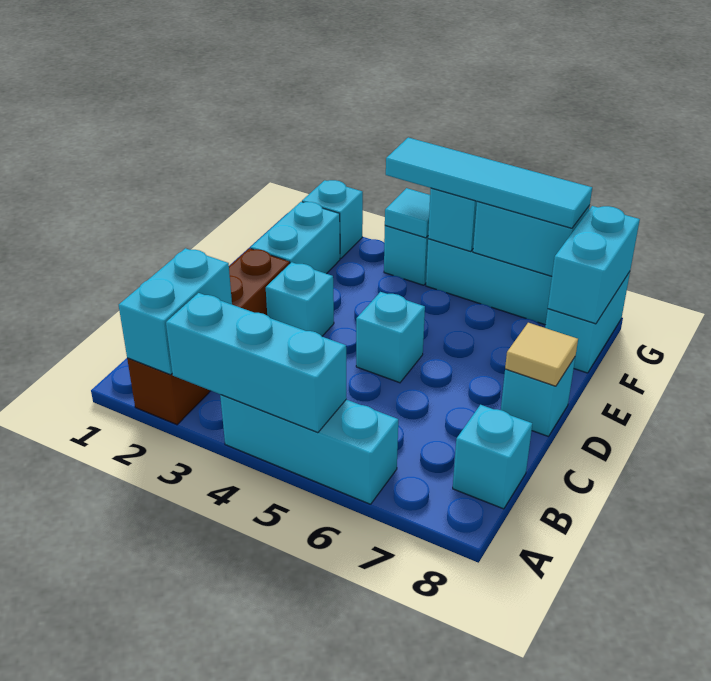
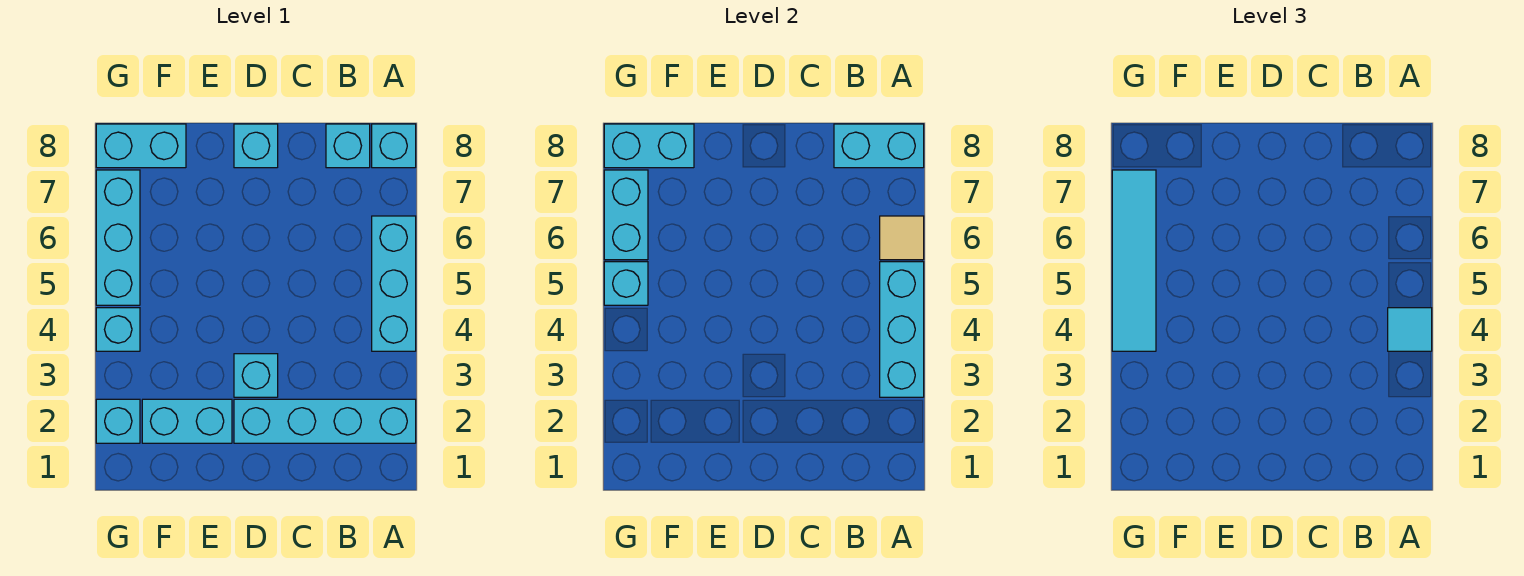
brown 1x4 brick [127,248,290,425] -> cyan 1x4 brick [234,399,416,443]
cyan 1x2 brick [119,248,232,375] -> cyan 1x2 brick moved to [834,124,924,168]
cyan 1x1 brick [356,292,425,383] -> cyan 1x1 brick moved to [372,124,416,168]
tan 1x1 tile [505,323,578,386] -> tan 1x1 tile moved to [880,216,924,260]
cyan 1x1 tile [385,188,430,238] -> cyan 1x1 tile moved to [1388,308,1432,351]

